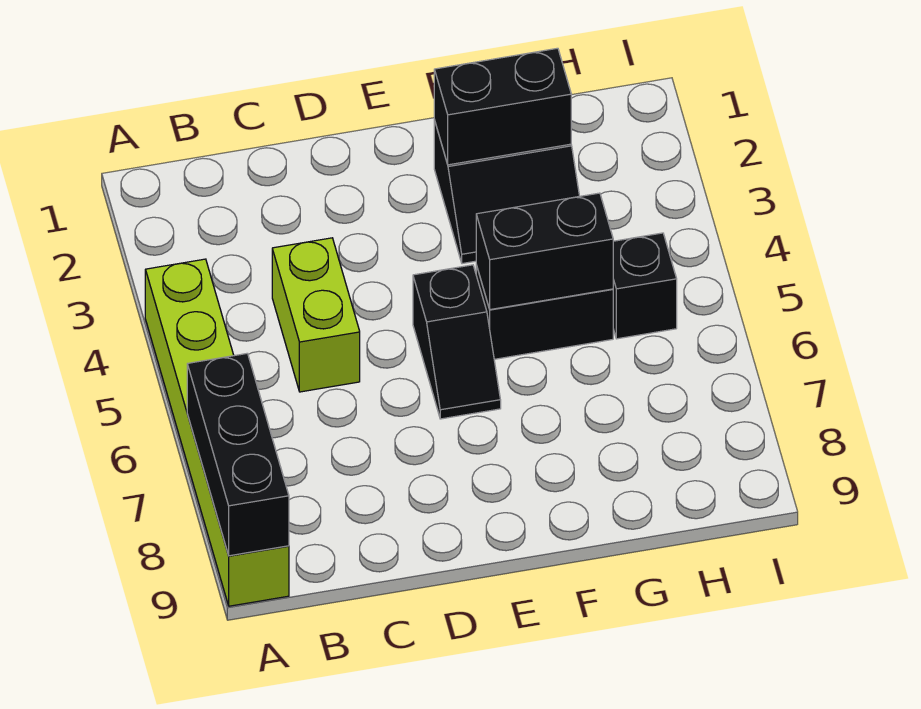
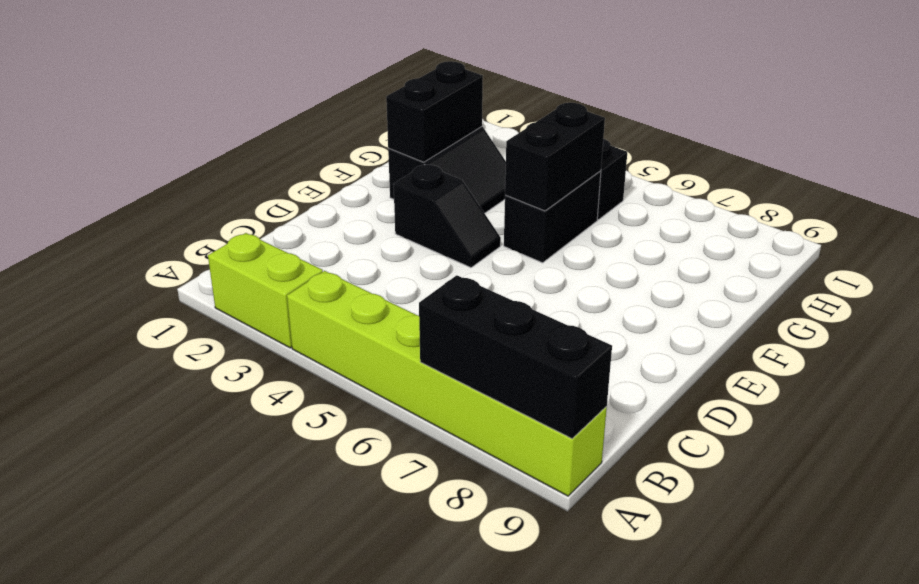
lime 1x2 brick [272,238,360,392] -> lime 1x2 brick moved to [208,233,323,348]
black 1x2 slope [413,265,501,419] -> black 1x2 slope moved to [393,165,501,268]

